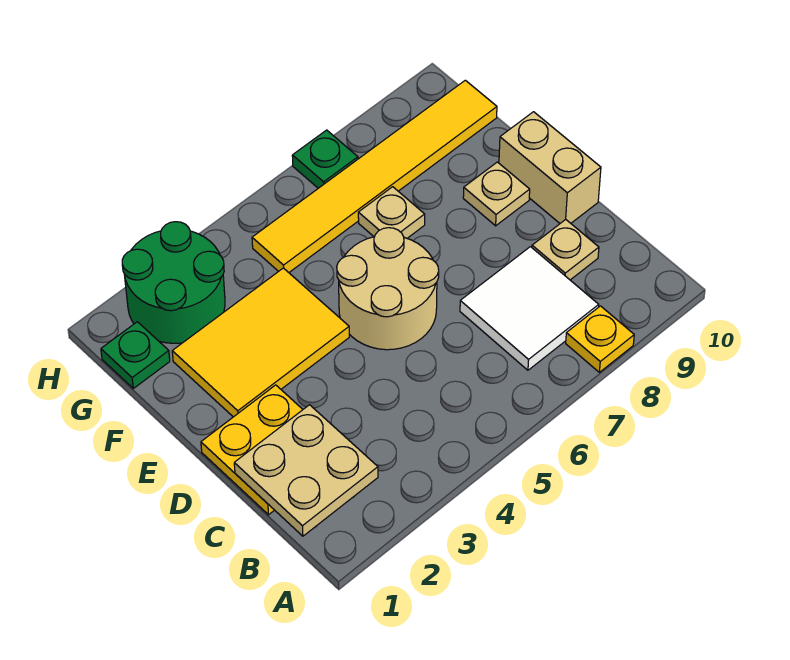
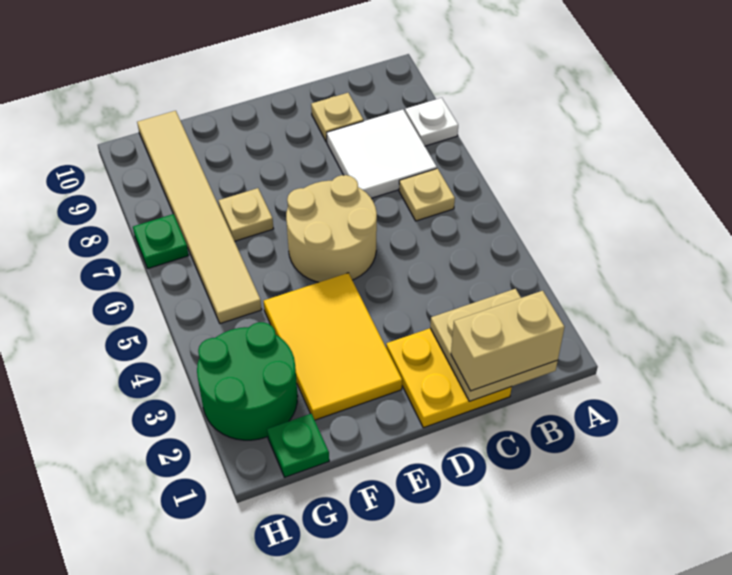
yellow 1x1 plate [566,306,634,372] -> white 1x1 plate [405,98,458,146]
tan 1x2 brick [499,112,601,223] -> tan 1x2 brick moved to [451,291,564,391]
tan 1x1 plate [463,162,530,226] -> tan 1x1 plate moved to [399,168,455,221]
yellow 1x6 tile [252,80,497,272] -> tan 1x6 tile [137,111,262,324]

